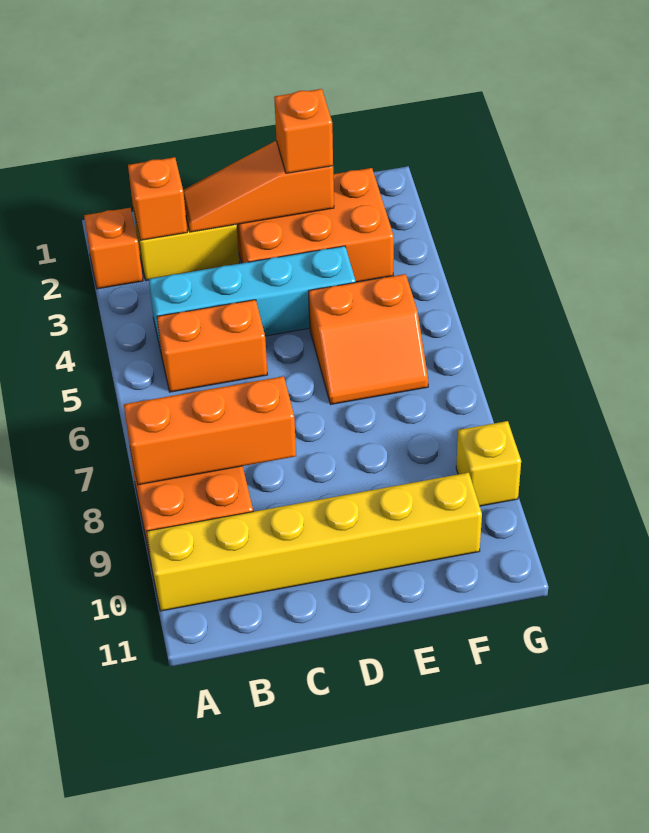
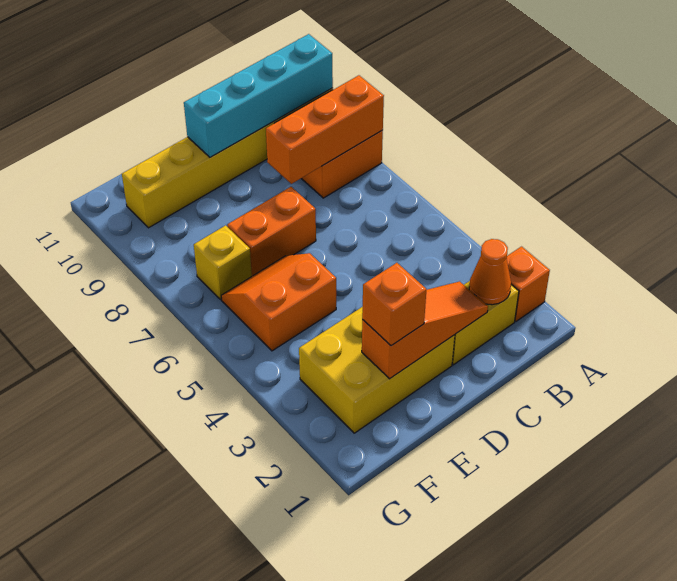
orange 1x1 brick [128,157,187,240] -> orange 1x1 cone [469,239,511,305]
cyan 1x4 brick [149,246,356,351] -> cyan 1x4 brick moved to [184,34,333,157]
orange 1x2 brick [157,300,267,392] -> orange 1x2 brick moved to [227,187,316,276]
orange 2x3 brick [236,168,394,282] -> yellow 2x3 brick [299,307,455,433]
yellow 1x1 brick [456,421,521,506] -> yellow 1x1 brick moved to [194,225,252,299]

